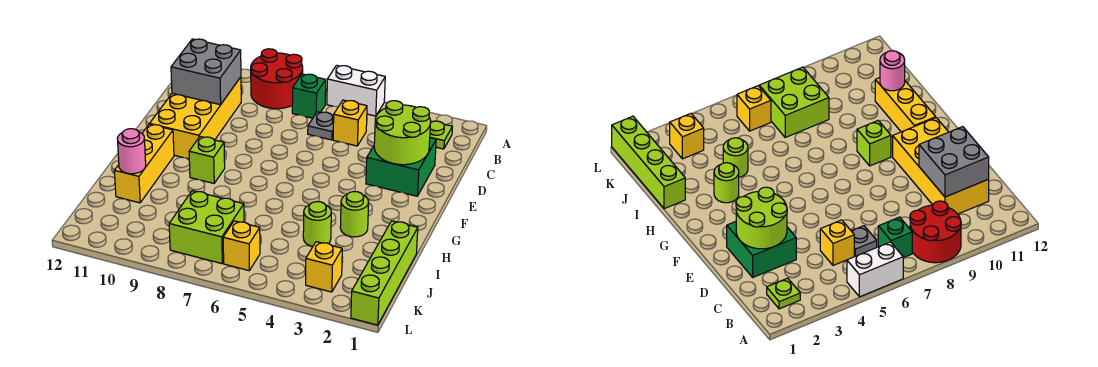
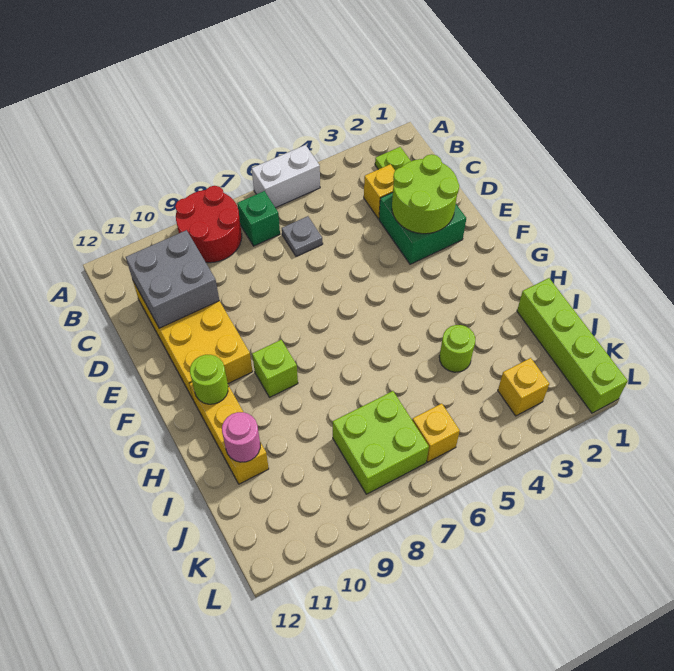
yellow 1x1 brick [333,100,367,146] -> yellow 1x1 brick moved to [364,164,395,219]
lime 1x1 round brick [340,192,369,237] -> lime 1x1 round brick moved to [190,355,228,404]

